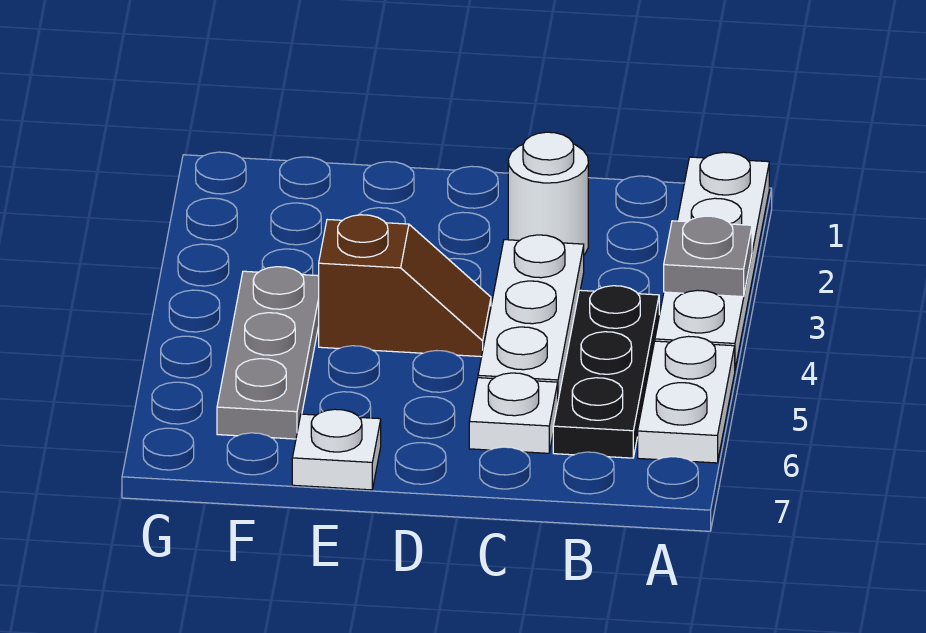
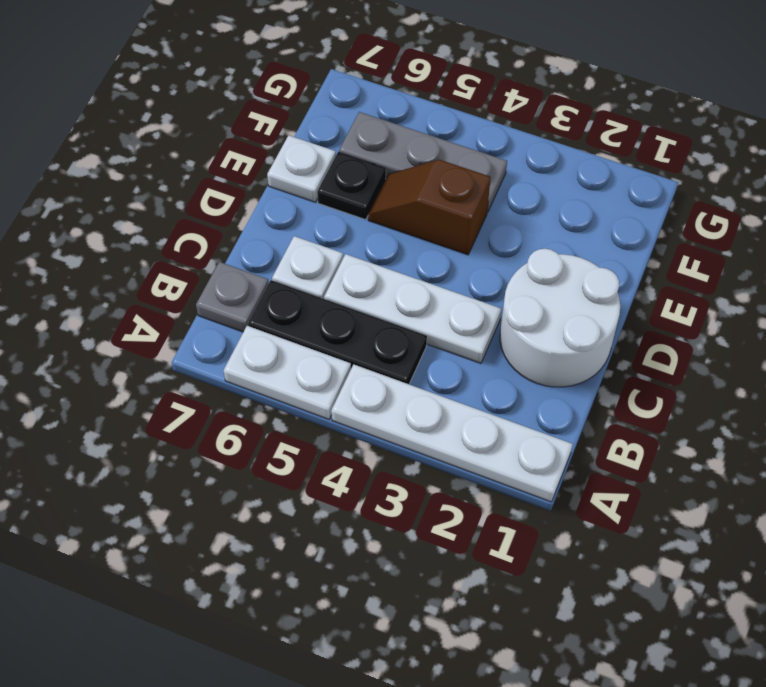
grey 1x1 plate [664,216,752,297] -> grey 1x1 plate moved to [196,262,269,332]
white 1x1 round brick [508,132,588,255] -> white 2x2 round brick [500,249,620,387]
brown 1x2 slope [319,215,491,357] -> brown 1x2 slope turned to [368,160,491,255]
none -> black 1x1 plate [317,152,386,220]

